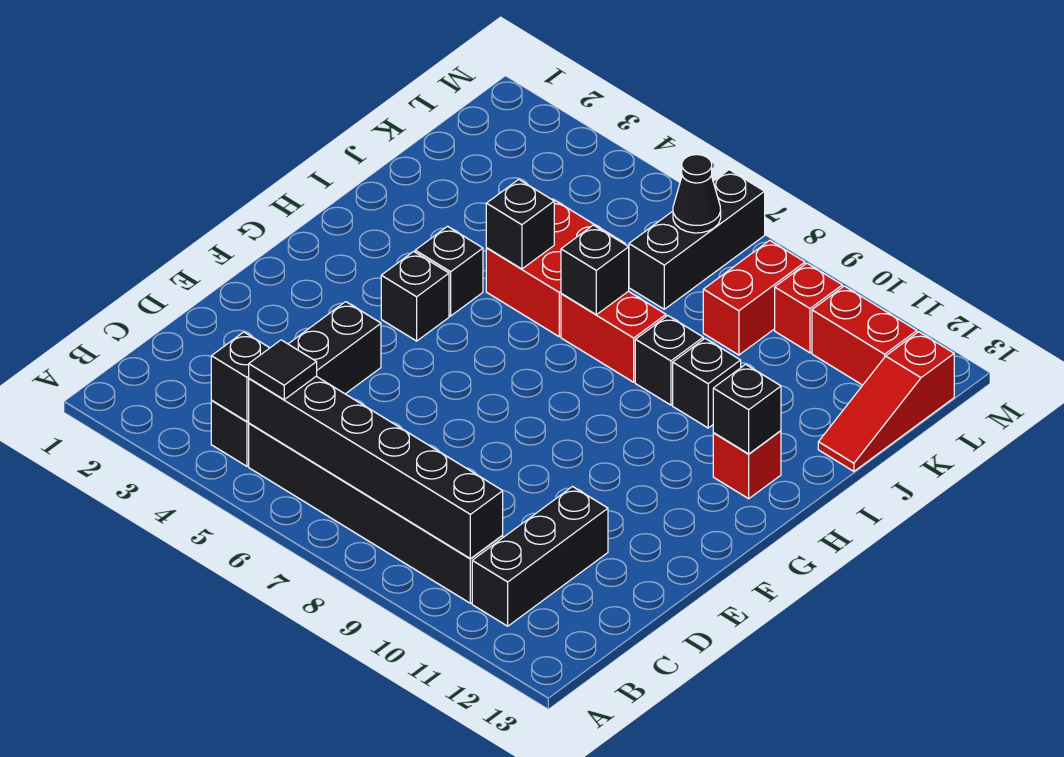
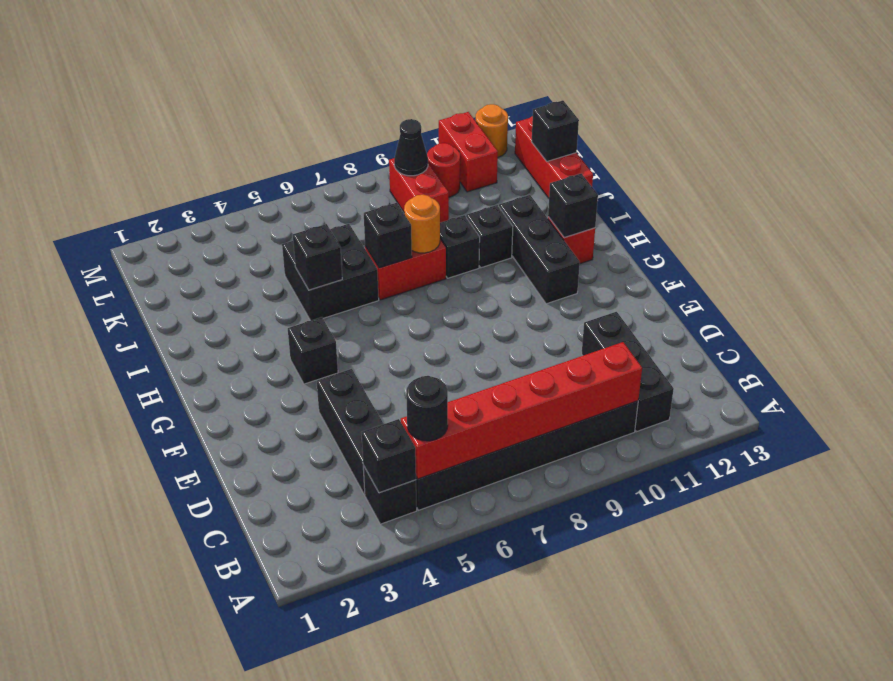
black 1x6 brick [249,376,503,559] -> red 1x6 brick [401,342,642,479]
black 1x1 tile [249,340,317,400] -> black 1x1 round brick [406,376,448,441]
black 1x1 brick [415,226,483,316] -> black 1x1 brick moved to [532,100,579,161]
red 2x2 brick [486,199,625,336] -> black 2x2 brick [282,224,379,321]
none -> orange 1x1 round brick [404,195,440,253]
red 1x3 slope [818,332,954,471] -> red 1x3 brick [515,116,593,198]
black 1x3 brick [629,170,765,309] -> black 1x3 brick moved to [499,195,580,304]
black 1x1 cone [673,155,721,233] -> black 1x1 cone moved to [394,119,428,176]
red 1x1 brick [775,263,842,353] -> red 1x1 round brick [427,143,460,197]
red 1x2 brick [812,286,917,385] -> red 1x2 brick turned to [439,112,498,192]
none -> orange 1x1 round brick [476,104,508,157]

